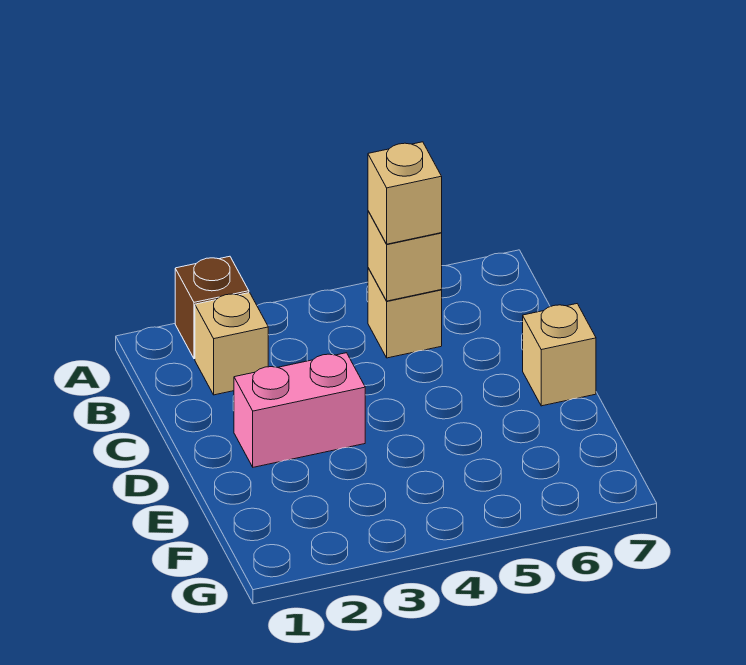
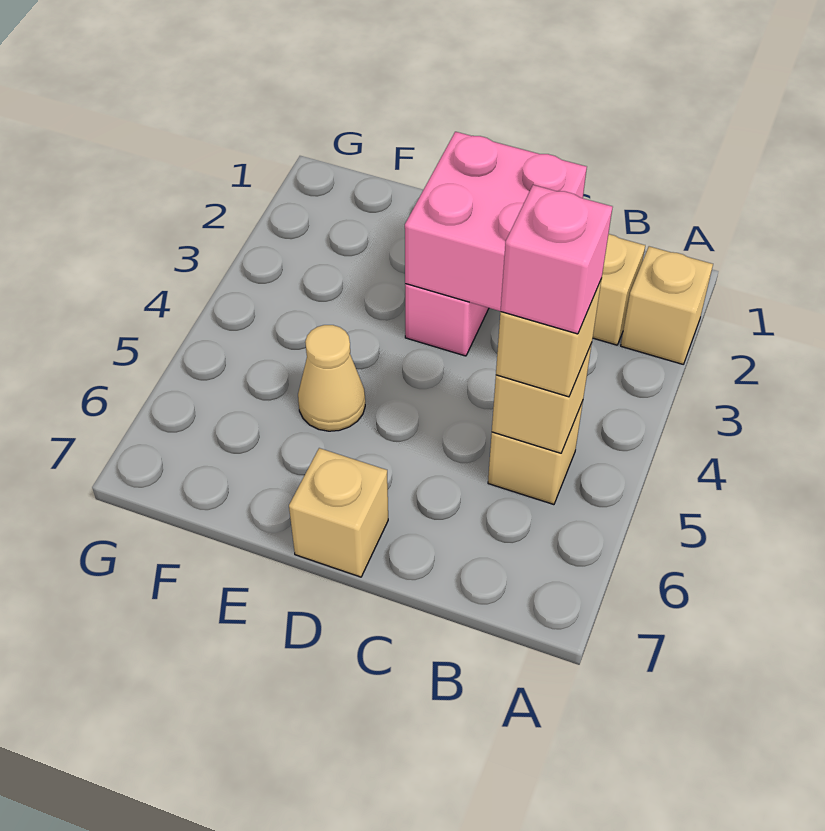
brown 1x1 brick [175,256,249,359] -> tan 1x1 brick [621,246,713,364]
none -> pink 1x1 brick [501,185,612,334]
none -> pink 2x2 brick [405,132,587,311]
none -> tan 1x1 cone [298,325,365,431]

